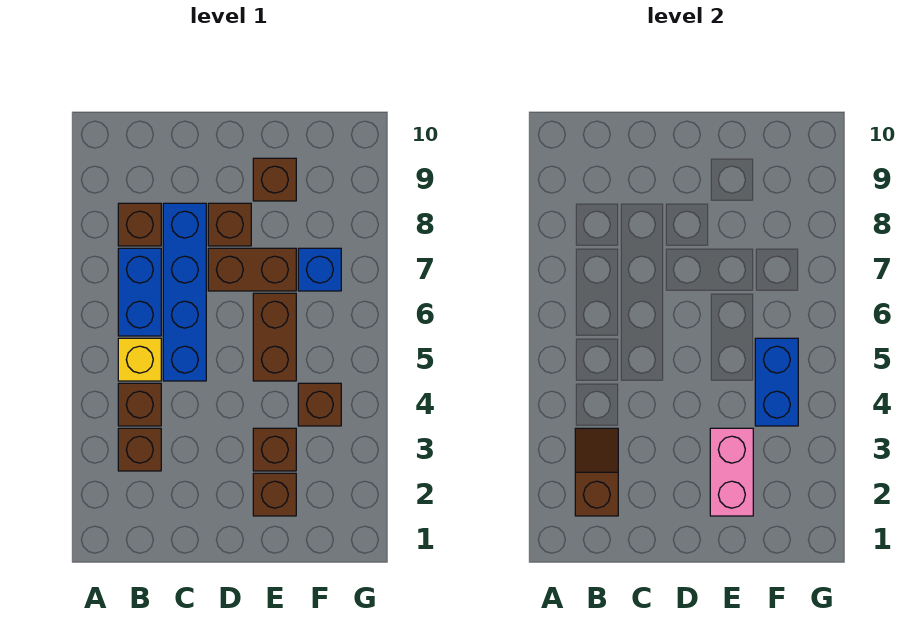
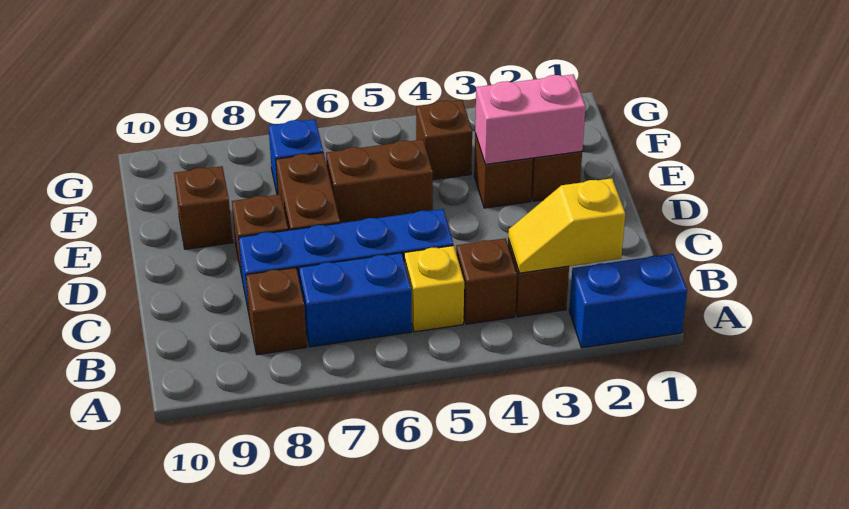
brown 1x2 slope [575,428,618,516] -> yellow 1x2 slope [508,178,625,273]
blue 1x2 brick [755,338,798,426] -> blue 1x2 brick moved to [569,254,687,348]

